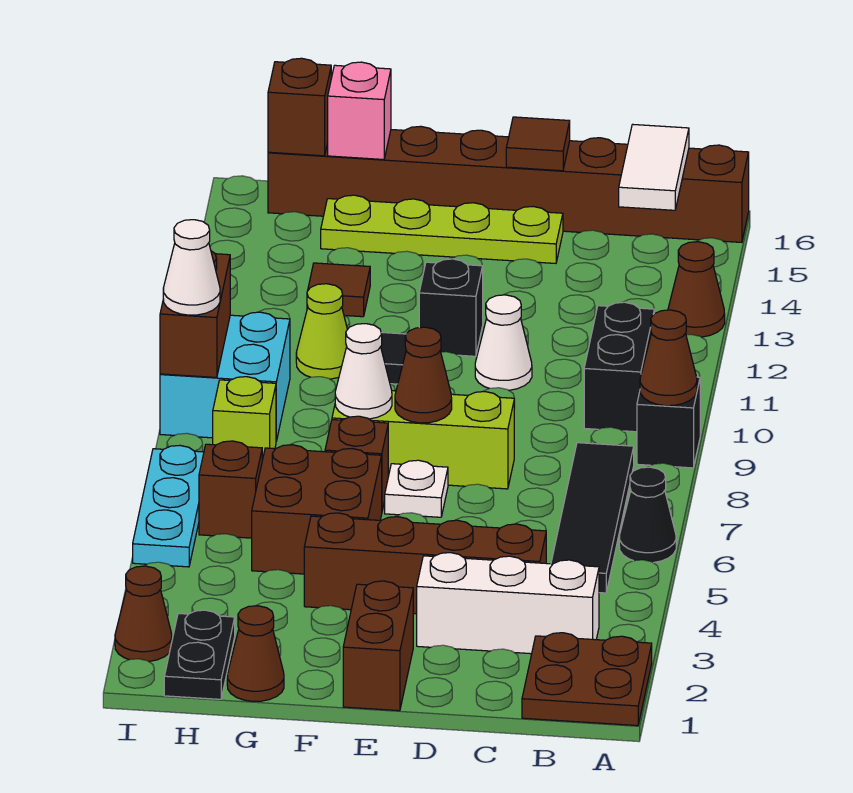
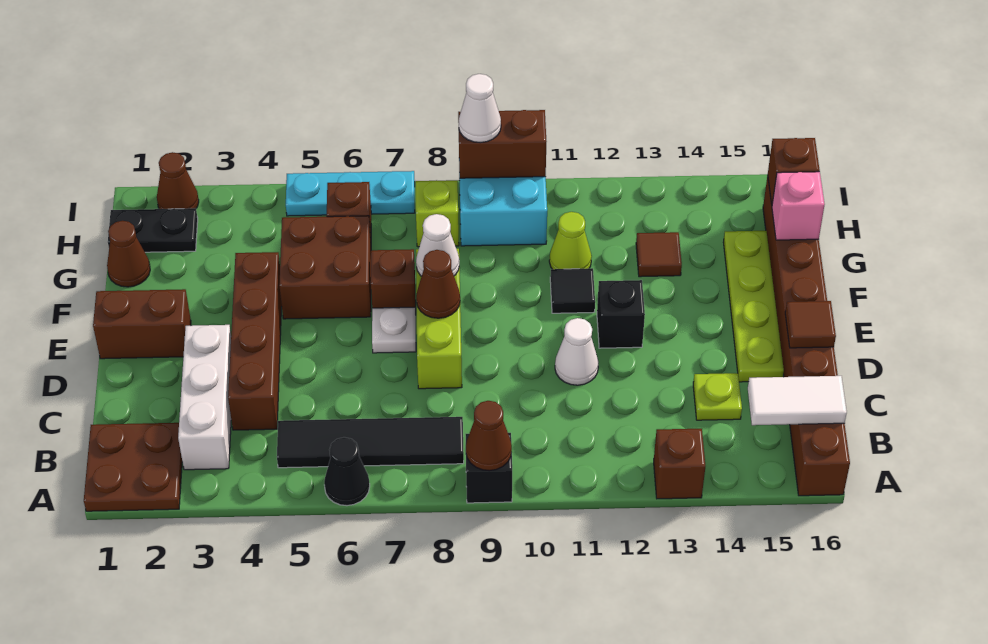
brown 1x1 cone [668,242,725,337] -> brown 1x1 brick [654,429,705,499]
black 1x2 brick [584,302,654,432] -> none
none -> lime 1x1 plate [693,373,742,420]

